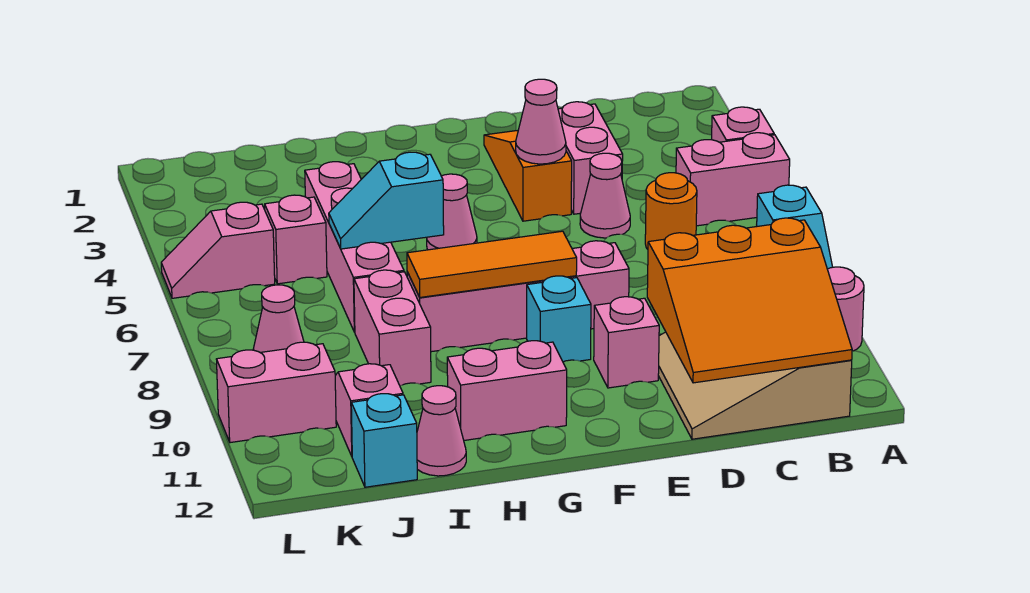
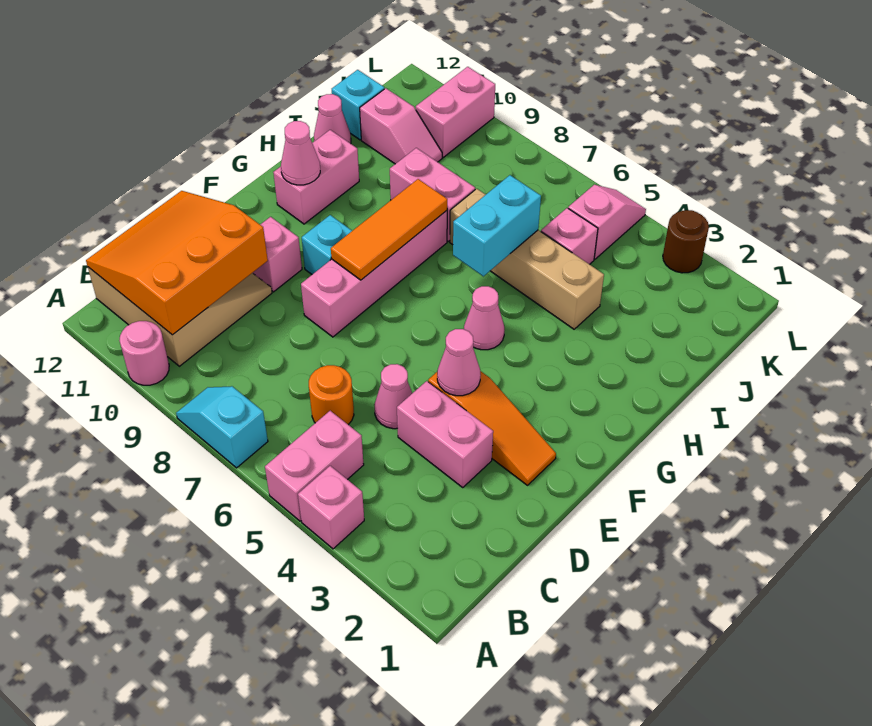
cyan 1x2 slope [329,152,444,249] -> cyan 1x2 brick [453,175,541,276]
pink 1x4 brick [305,162,404,332] -> tan 1x4 brick [450,189,604,329]
pink 1x1 cone [254,285,304,353] -> pink 1x1 cone moved to [281,121,320,185]
none -> brown 1x1 round brick [663,210,709,273]

